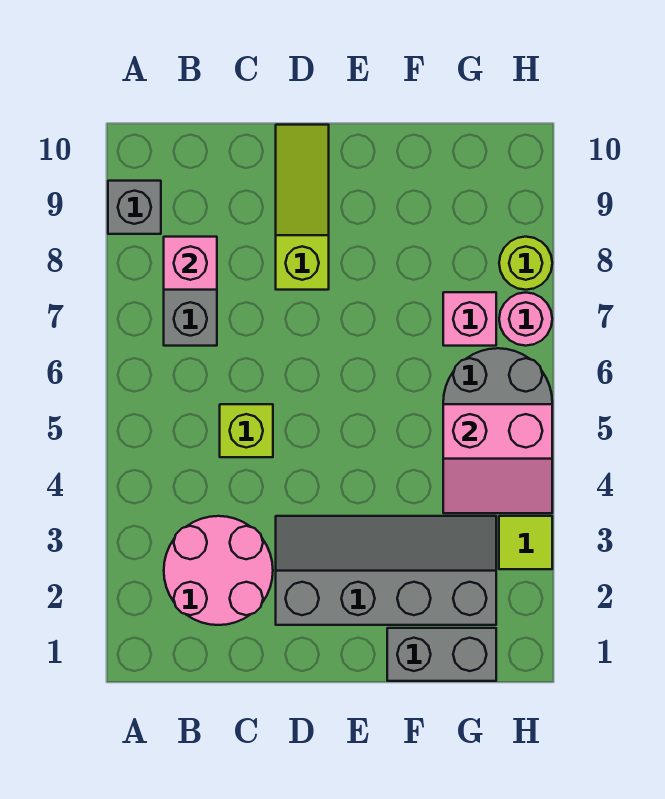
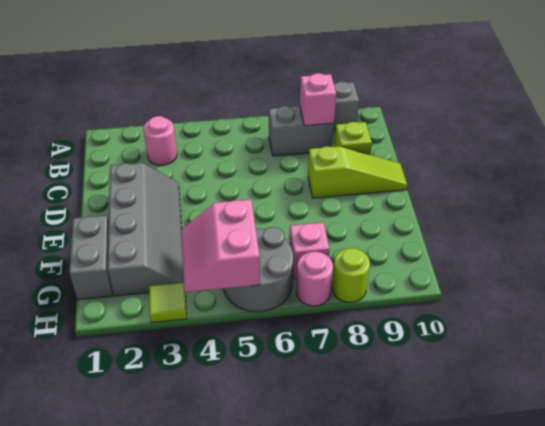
pink 2x2 round brick [164,516,273,625] -> pink 1x1 round brick [143,116,177,165]
lime 1x1 brick [220,404,273,457] -> lime 1x1 brick moved to [334,122,372,154]

